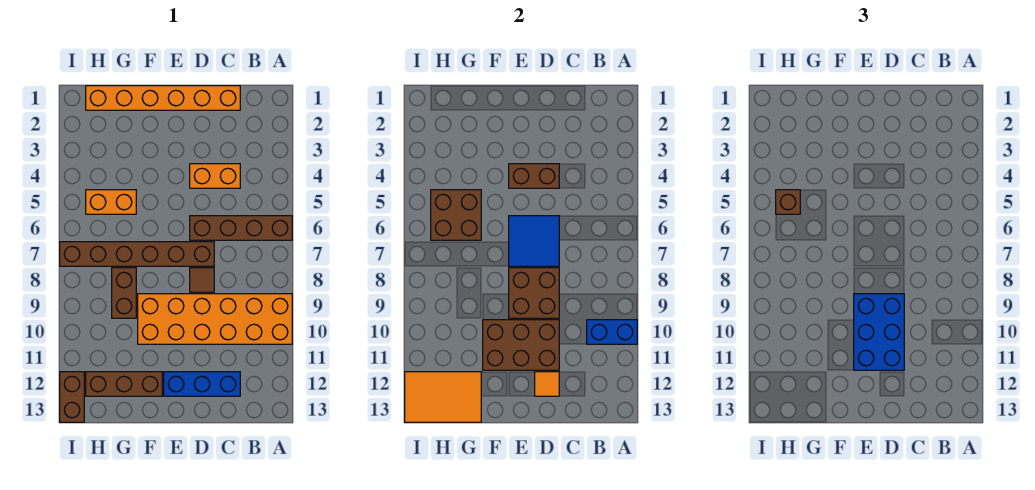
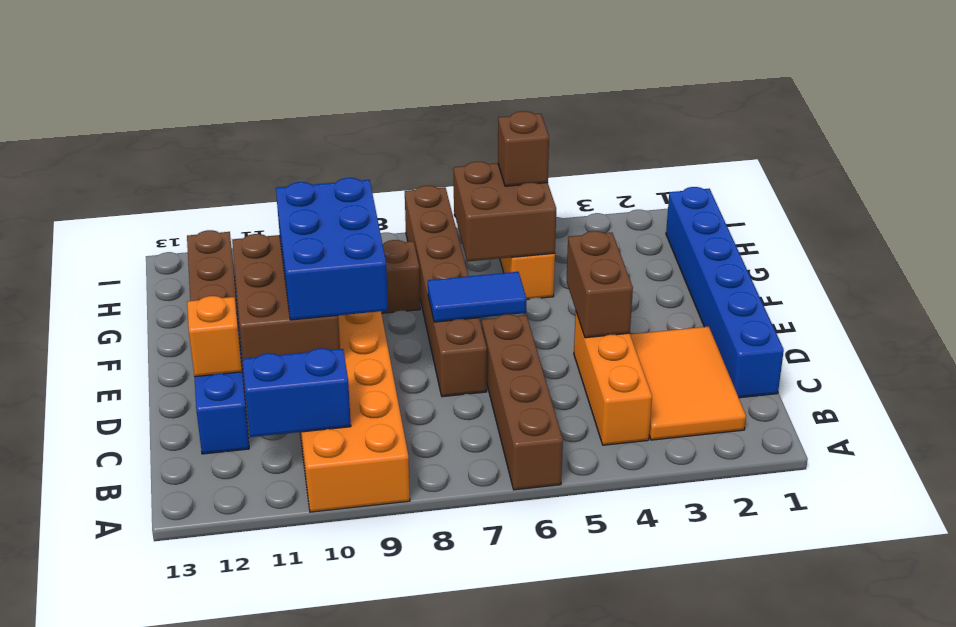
blue 1x2 brick [587,320,637,344] -> blue 1x2 brick turned to [243,348,351,437]
orange 1x6 brick [86,86,240,110] -> blue 1x6 brick [666,187,784,398]
orange 1x2 brick [190,164,240,188] -> orange 1x3 brick [574,313,652,445]
blue 2x2 tile [509,216,559,266] -> blue 1x2 tile [428,272,527,322]
brown 1x1 tile [190,268,214,292] -> none
brown 2x2 brick [509,268,559,318] -> none
blue 2x3 brick [854,294,904,370] -> blue 2x3 brick turned to [276,178,388,320]
orange 1x1 tile [535,372,559,396] -> orange 1x1 brick [187,296,242,377]
orange 2x3 tile [405,372,481,422] -> orange 2x3 tile moved to [630,326,746,440]
brown 1x2 brick [60,372,84,422] -> none

